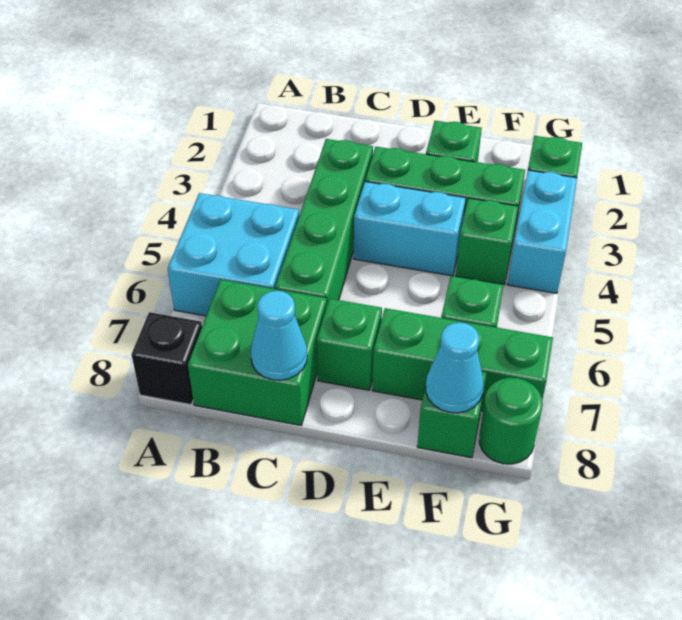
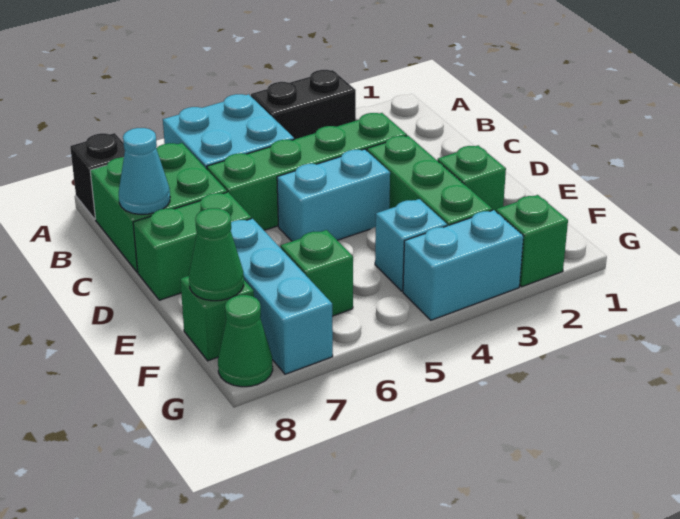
none -> black 1x2 brick [251,70,356,139]
cyan 1x2 brick [354,182,466,276] -> cyan 1x2 brick turned to [277,149,390,241]
green 1x1 brick [317,299,382,390] -> green 1x2 brick [133,192,252,300]
green 1x3 brick [372,308,553,411] -> cyan 1x3 brick [231,218,333,374]
green 1x1 brick [456,198,518,285] -> cyan 1x1 brick [375,199,447,291]
cyan 1x1 cone [426,322,484,413] -> green 1x1 cone [189,208,244,301]
green 1x1 round brick [479,378,543,464] -> green 1x1 cone [218,295,273,387]

